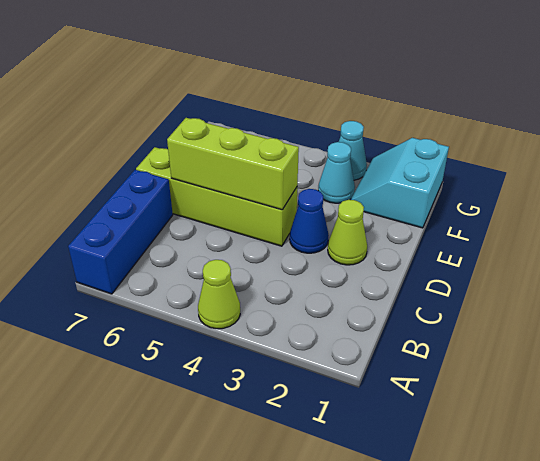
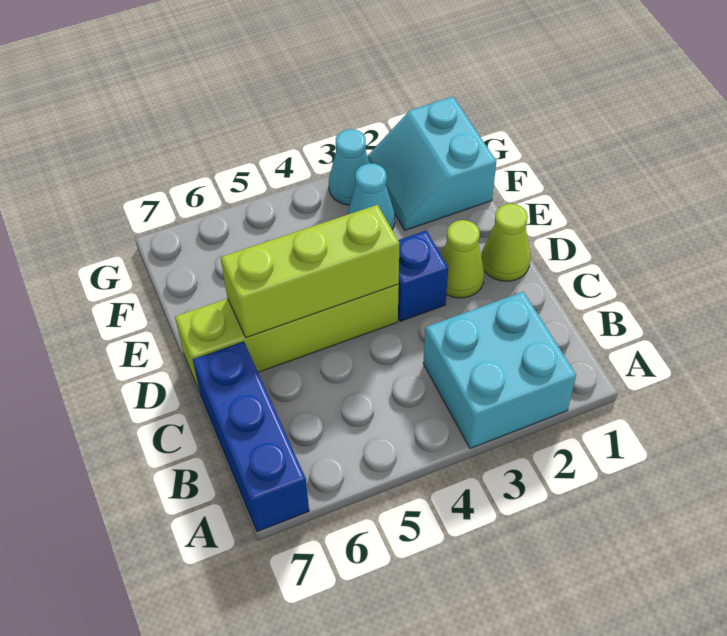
none -> cyan 2x2 brick [423,292,576,449]
lime 1x1 cone [198,260,240,329] -> lime 1x1 cone moved to [481,204,530,281]
blue 1x1 cone [290,189,329,253] -> blue 1x1 brick [398,231,448,321]

